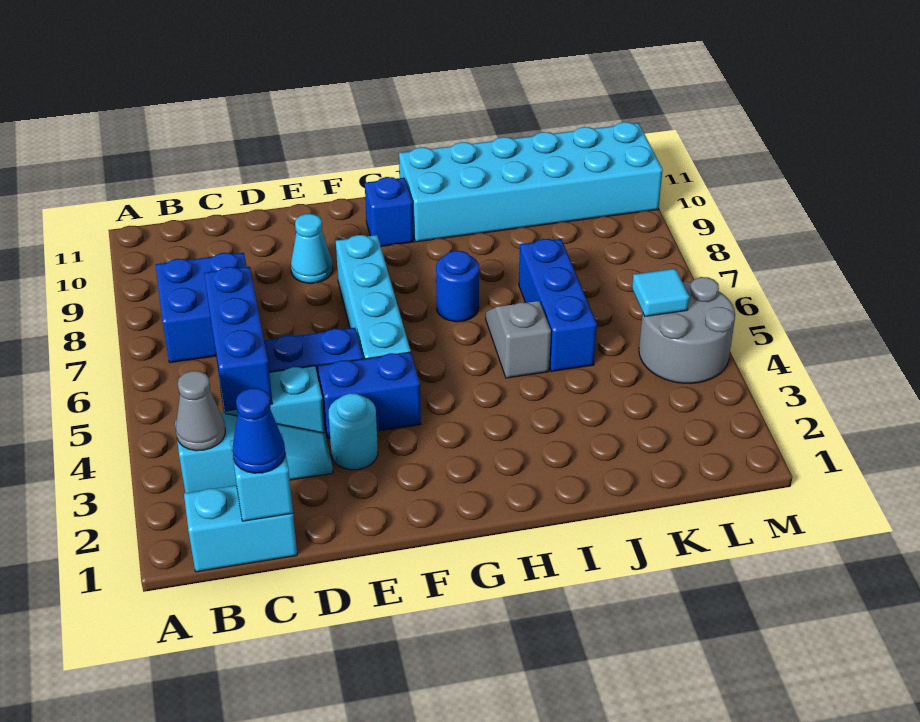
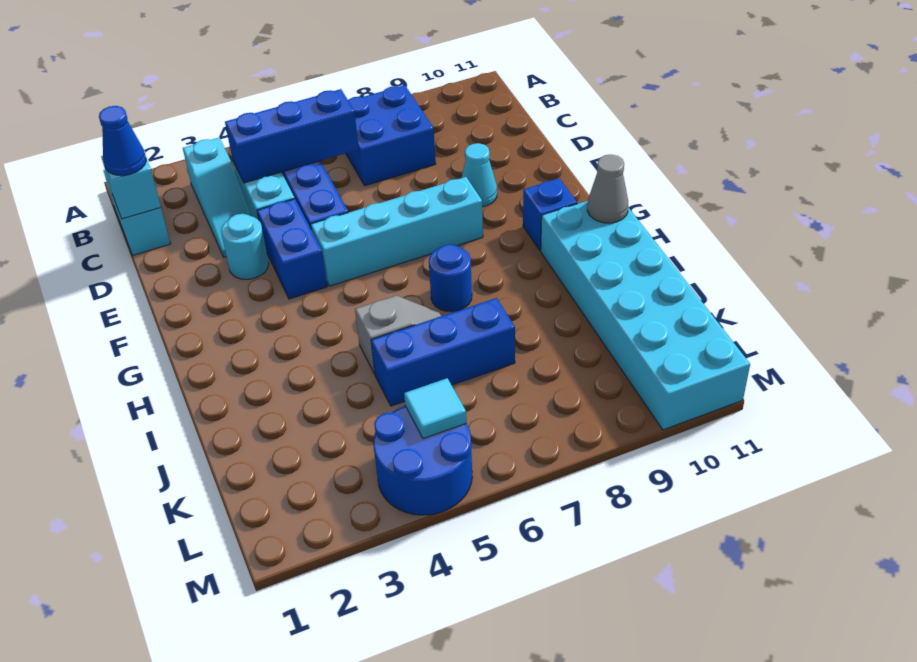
grey 1x1 cone [176,371,225,451] -> grey 1x1 cone moved to [587,154,628,223]
grey 2x2 round brick [639,277,735,384] -> blue 2x2 round brick [373,406,472,515]

